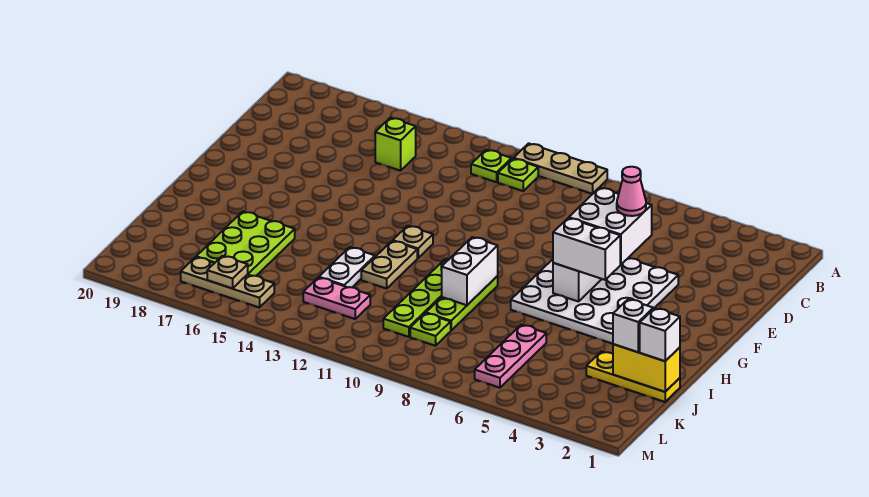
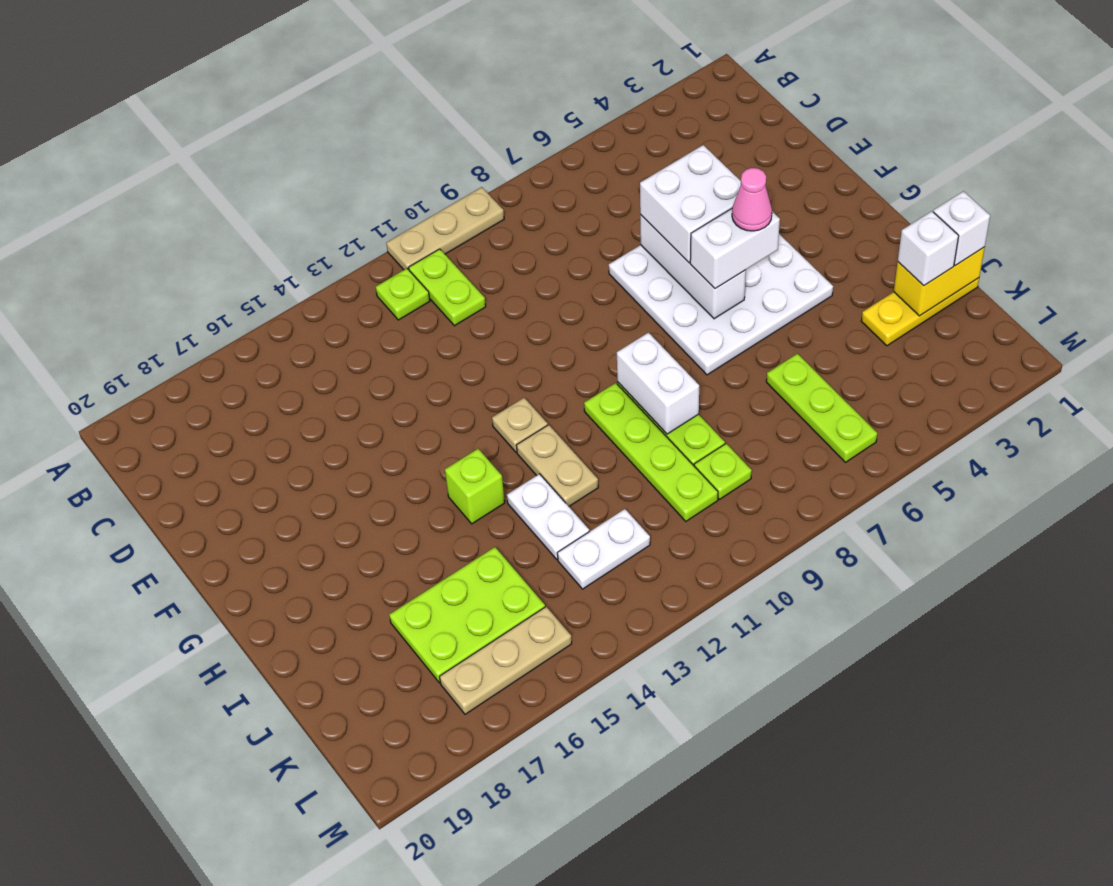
lime 1x1 plate [498,159,538,191] -> lime 1x2 plate [409,249,486,326]
lime 1x1 brick [375,118,416,171] -> lime 1x1 brick moved to [445,449,505,524]
pink 1x1 cone [617,167,646,216] -> pink 1x1 cone moved to [732,168,772,231]
lime 2x3 plate [196,211,295,276] -> lime 2x3 plate turned to [389,547,545,683]
pink 1x3 plate [475,325,546,388] -> lime 1x3 plate [766,354,877,462]
pink 1x2 plate [303,278,370,319] -> white 1x2 plate [557,509,650,589]
tan 1x1 plate [207,256,248,288] -> none

